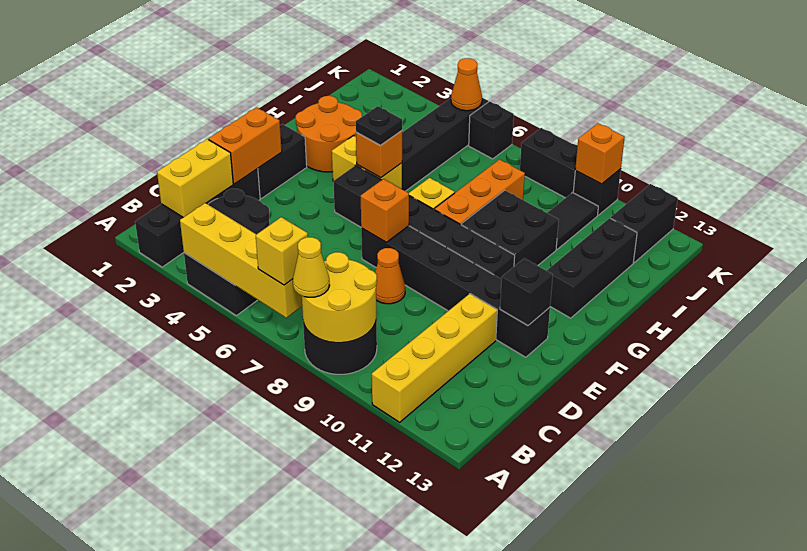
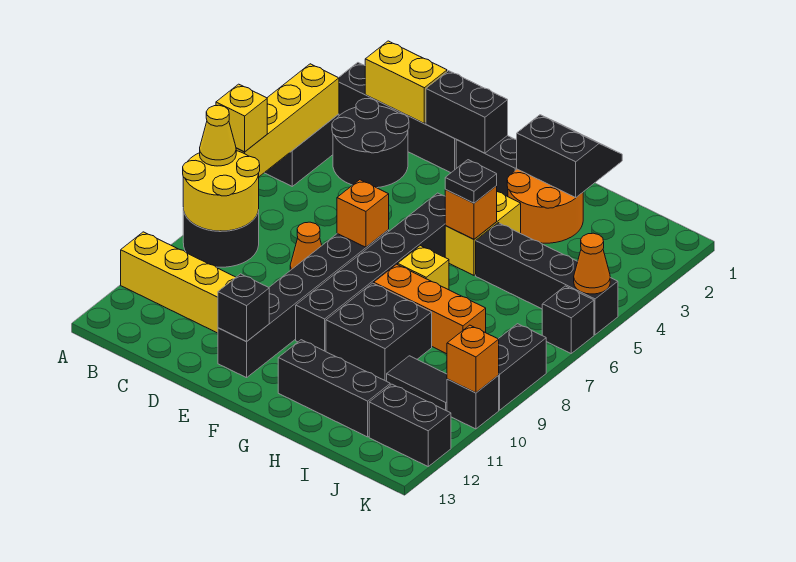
orange 1x2 brick [208,107,282,184] -> black 1x2 brick [426,71,508,153]
none -> black 2x2 slope [517,115,622,197]

